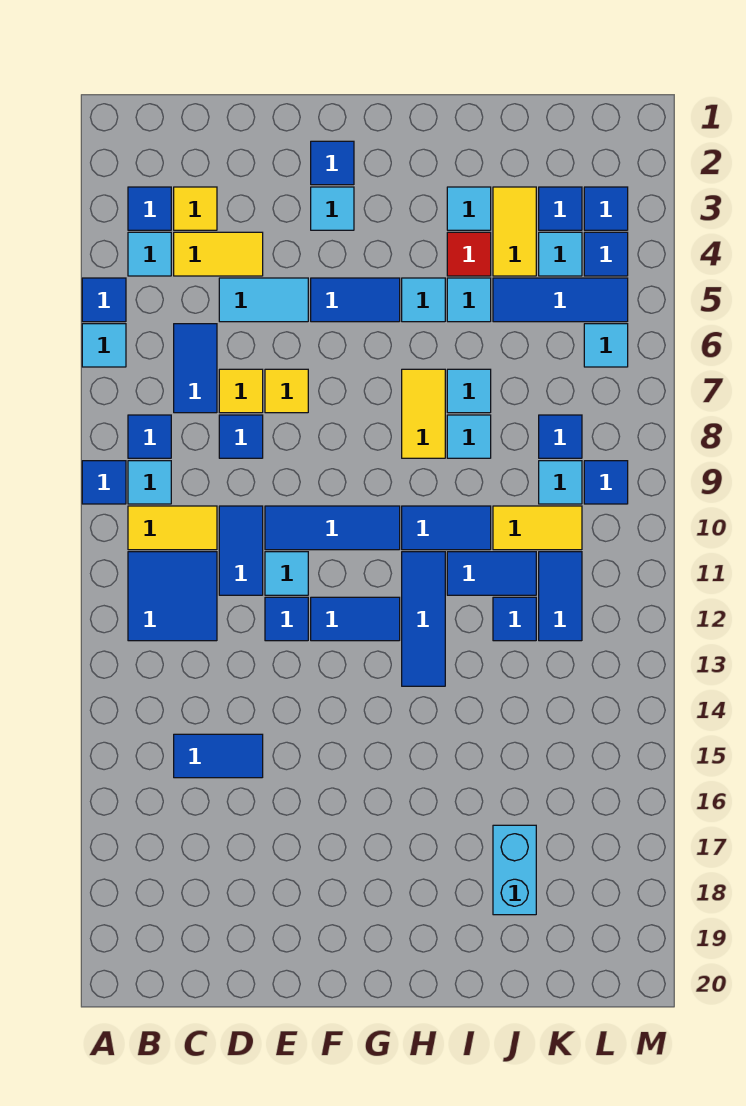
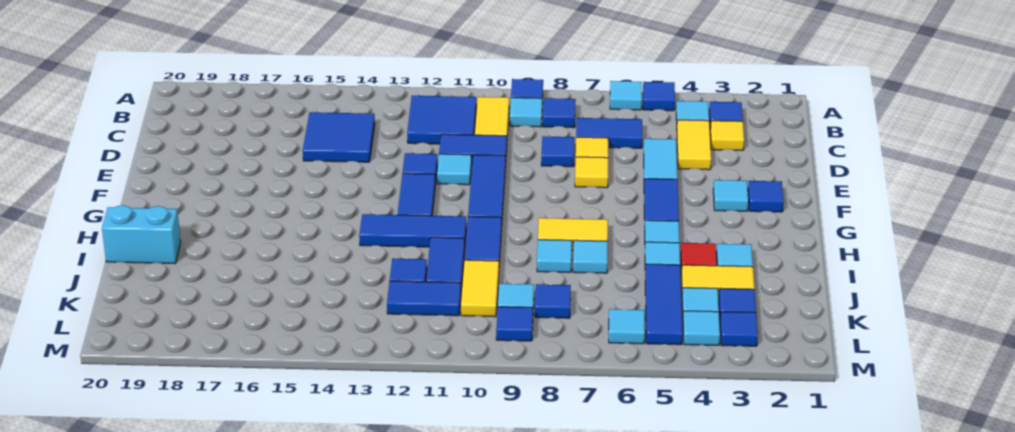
blue 1x2 tile [174,734,263,778] -> blue 2x2 tile [303,112,375,162]
cyan 1x2 brick [493,825,536,915] -> cyan 1x2 brick moved to [102,205,181,264]
blue 1x1 tile [584,232,628,276] -> cyan 1x1 tile [683,311,720,345]

